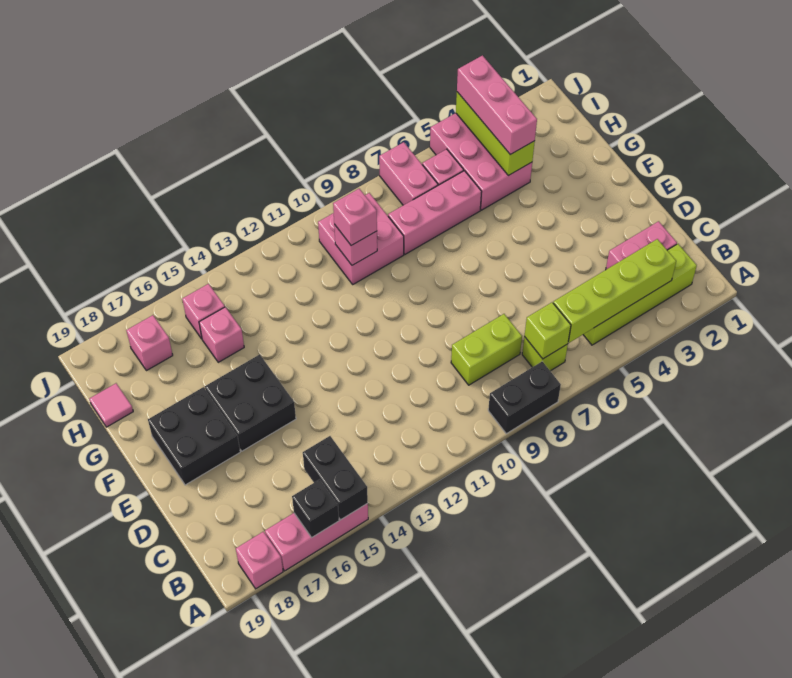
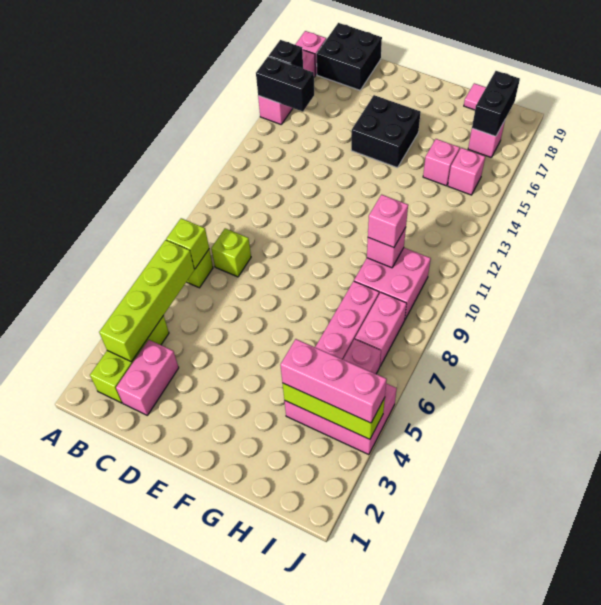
black 1x2 brick [488,361,561,434] -> black 1x2 brick moved to [472,71,520,136]
lime 1x4 brick [583,244,697,345] -> lime 1x3 brick [90,316,169,403]
lime 1x2 brick [451,314,522,385] -> lime 1x1 brick [211,228,251,277]
black 2x2 brick [148,387,240,485] -> black 2x2 brick moved to [317,23,382,90]
pink 1x2 brick [379,142,438,205] -> pink 1x2 brick turned to [355,292,407,366]

